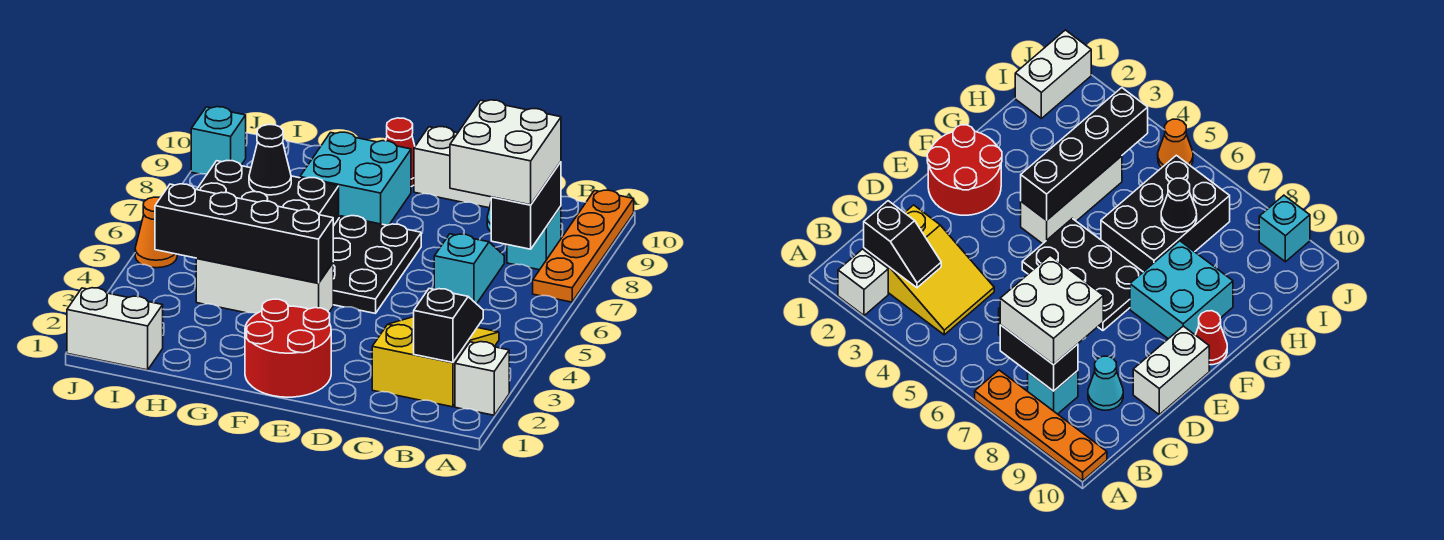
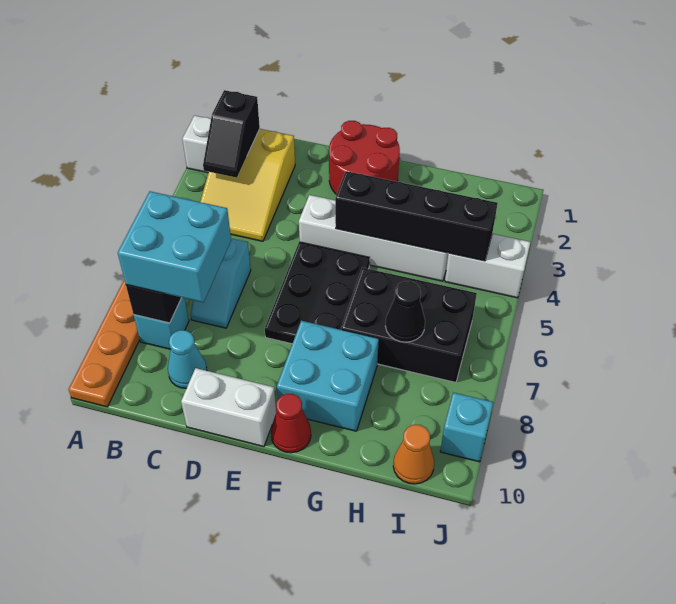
white 2x2 brick [450,100,561,205] -> cyan 2x2 brick [118,191,231,303]
white 1x3 brick [196,258,333,314] -> white 1x4 brick [299,195,448,281]
white 1x2 brick [67,288,163,370] -> white 1x2 brick moved to [445,234,530,298]
orange 1x1 cone [135,197,177,268] -> orange 1x1 cone moved to [393,425,434,484]

